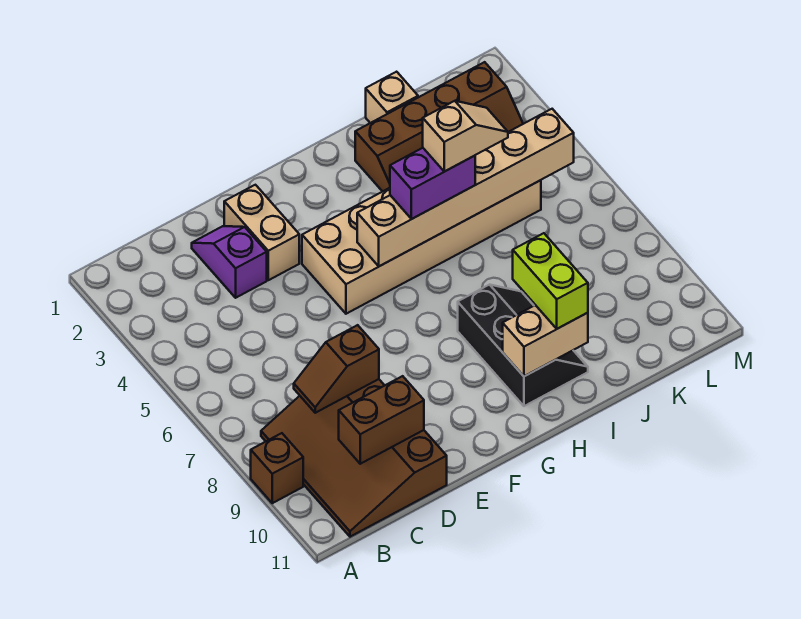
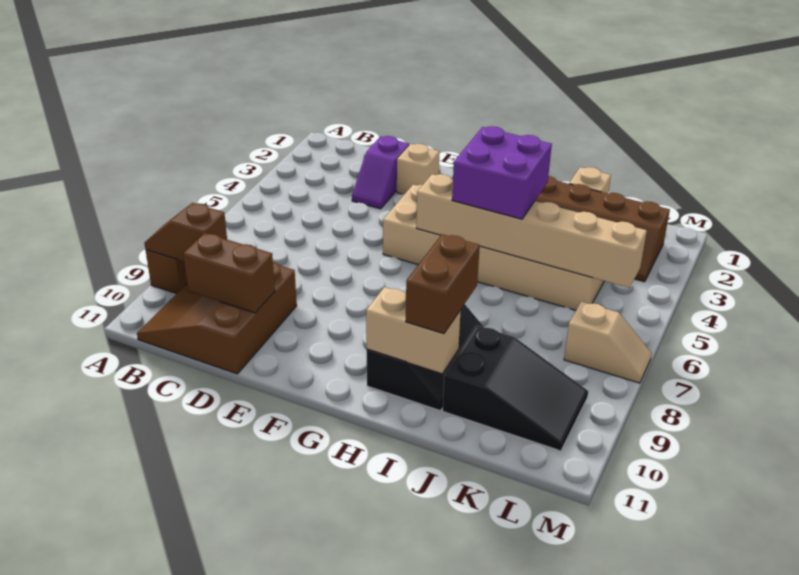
brown 3x4 slope [261,379,447,537] -> brown 3x3 slope [137,262,297,374]
brown 1x2 slope [294,325,379,413] -> brown 1x2 slope moved to [144,203,227,261]
purple 1x2 slope [192,226,267,298] -> purple 1x2 slope turned to [352,136,409,209]
tan 1x2 brick [224,185,299,280] -> tan 1x1 brick [397,144,439,194]
purple 1x2 brick [390,148,475,219] -> purple 2x2 brick [452,126,552,219]
tan 1x2 slope [423,101,508,172] -> tan 1x2 slope moved to [564,302,652,383]
lime 1x2 brick [513,233,588,329] -> brown 1x2 brick [406,234,480,334]
none -> black 2x3 slope [443,325,588,451]

